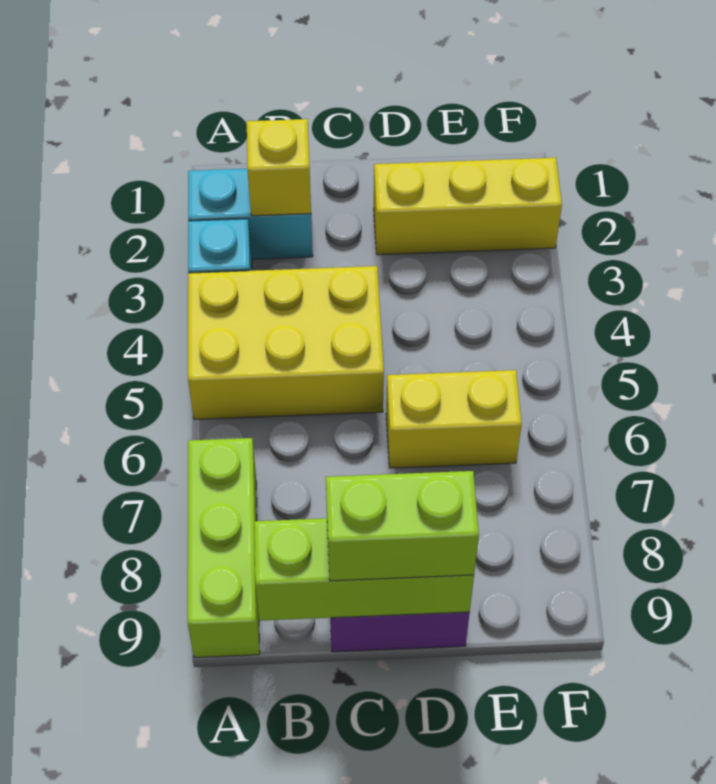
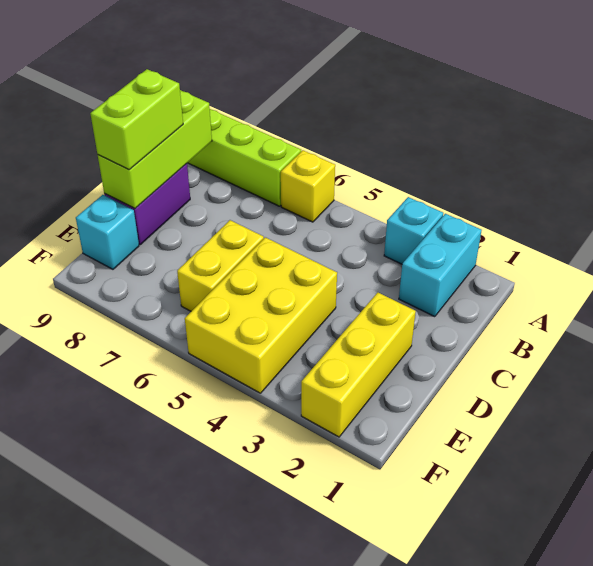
yellow 2x3 brick [188,266,384,419] -> yellow 2x3 brick moved to [185,237,337,393]
yellow 1x1 brick [247,119,311,216] -> yellow 1x1 brick moved to [281,150,335,222]
none -> cyan 1x1 brick [76,195,139,269]

